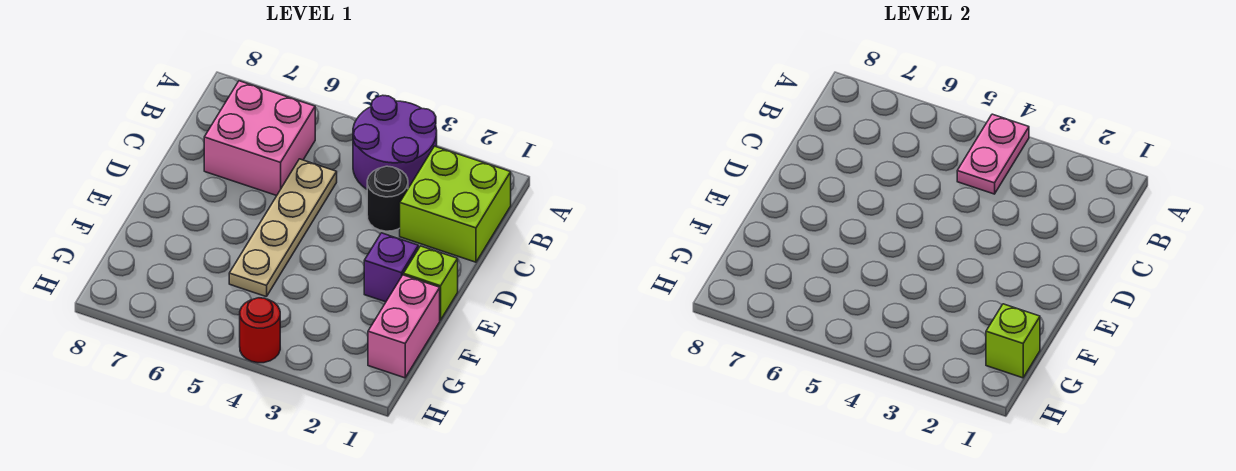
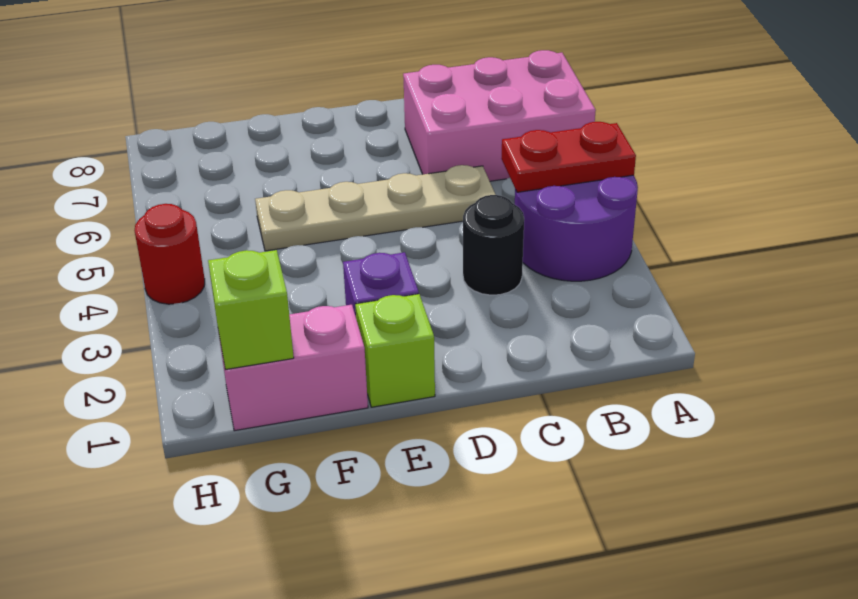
pink 1x2 plate [957,114,1029,194] -> red 1x2 plate [501,122,636,192]
lime 2x2 brick [400,146,511,262] -> none
pink 2x2 brick [204,81,315,196] -> pink 2x3 brick [403,50,596,181]

